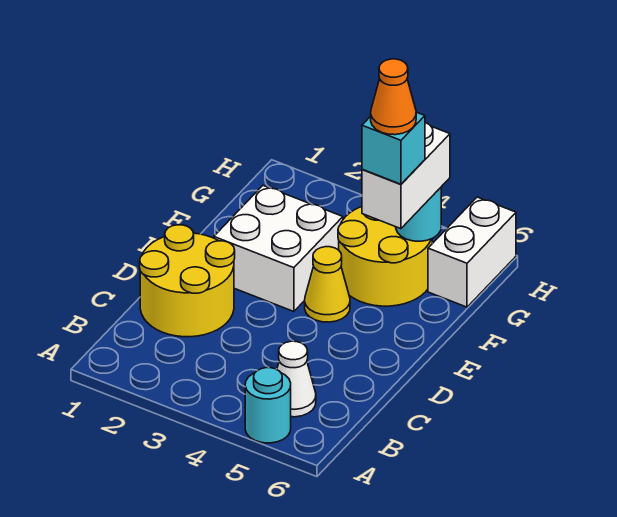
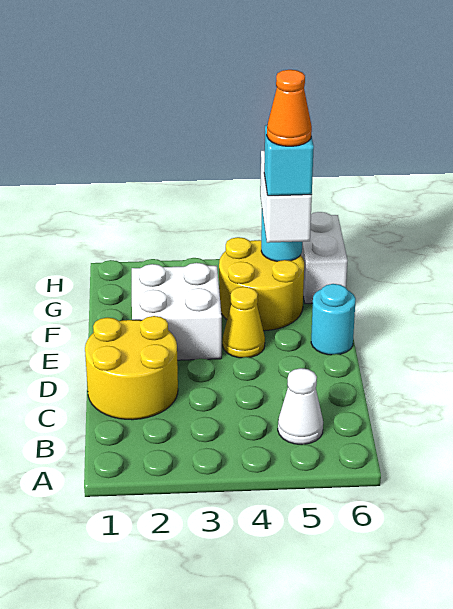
cyan 1x1 round brick [245,368,291,443] -> cyan 1x1 round brick moved to [311,284,356,355]

